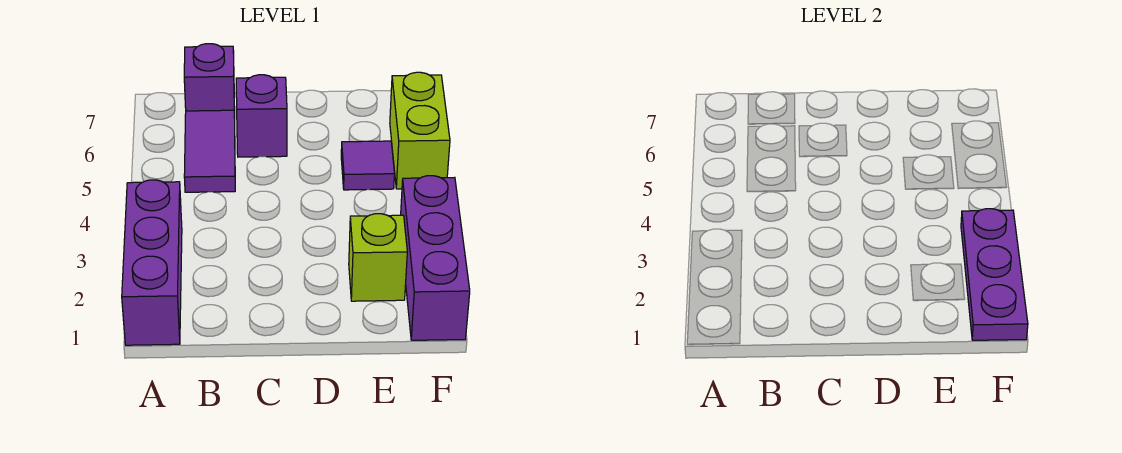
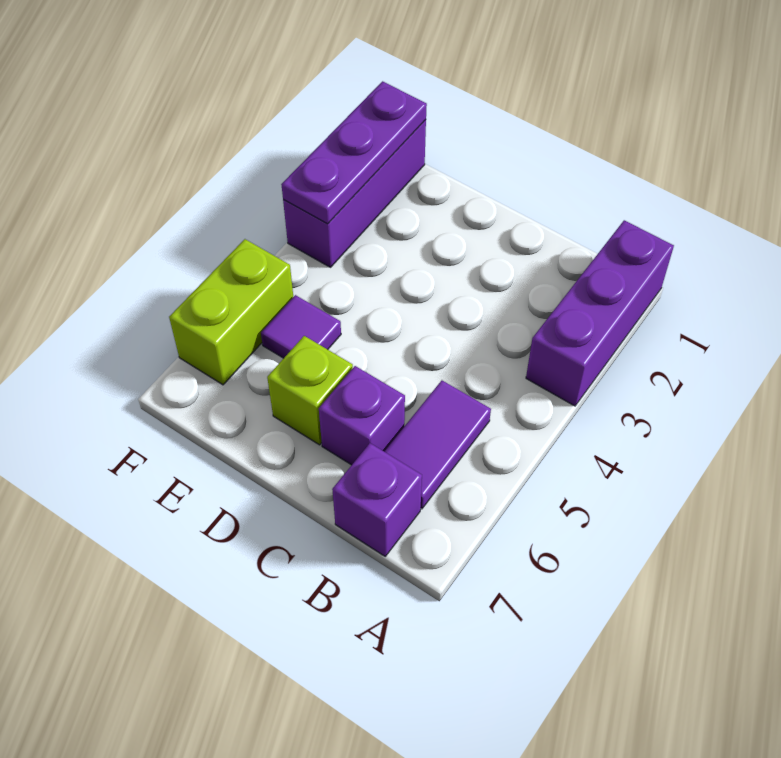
lime 1x1 brick [349,214,407,301] -> lime 1x1 brick moved to [267,336,353,445]

